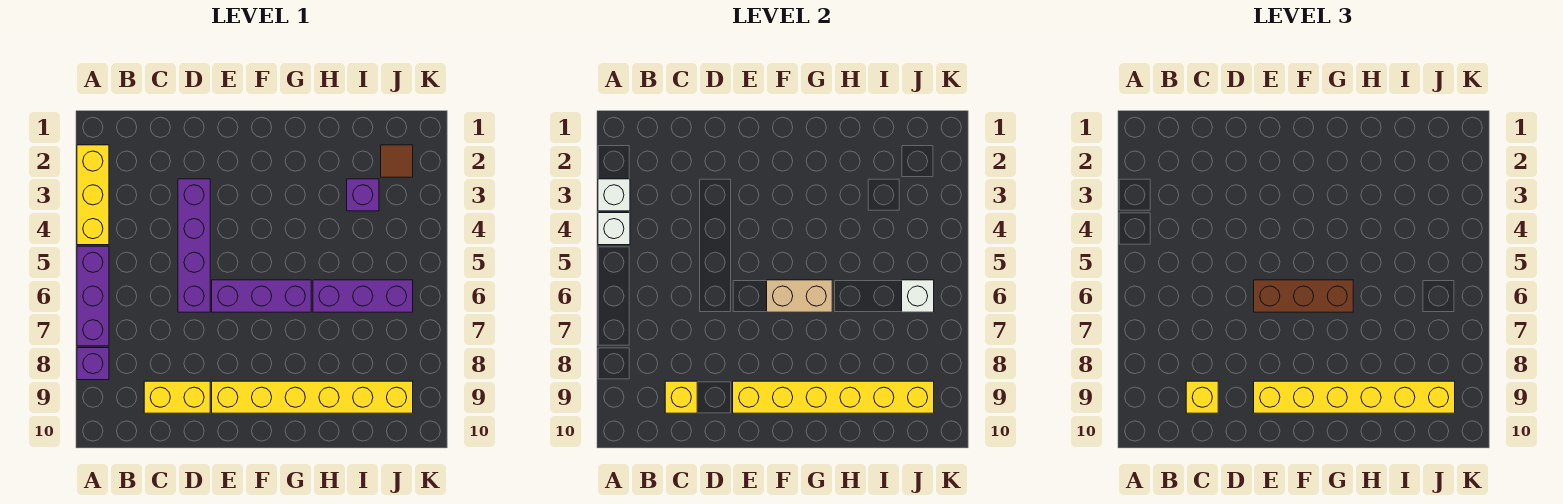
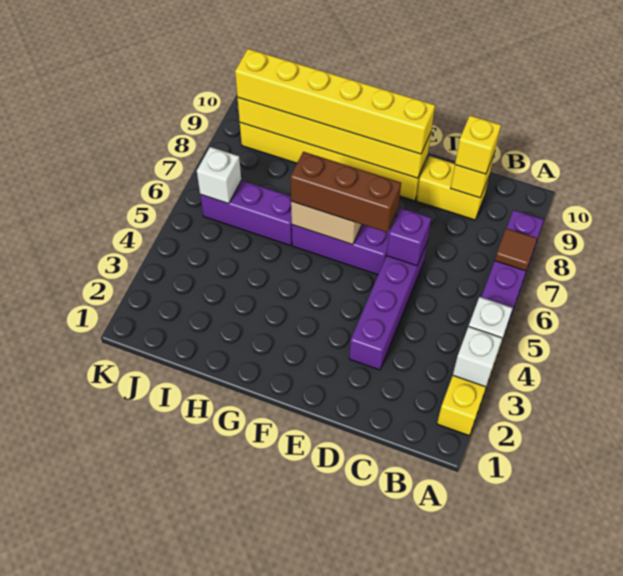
purple 1x1 brick [347,179,379,211] -> purple 1x1 brick moved to [387,208,431,266]
brown 1x1 tile [381,145,413,177] -> brown 1x1 tile moved to [495,228,537,271]

